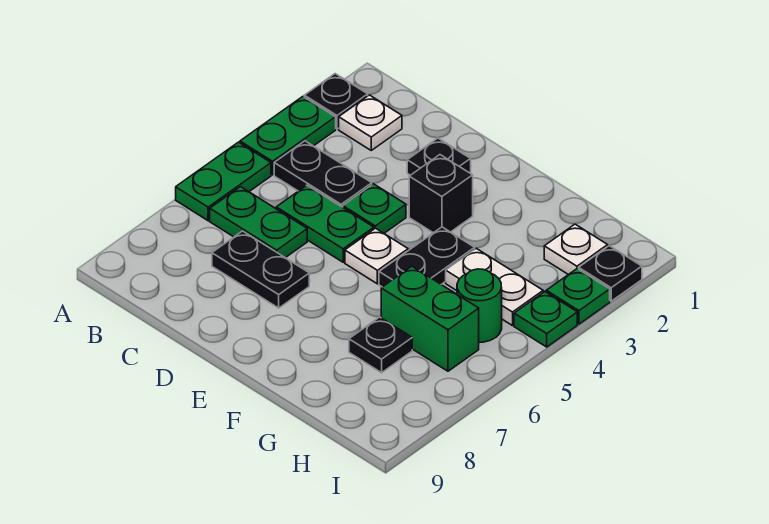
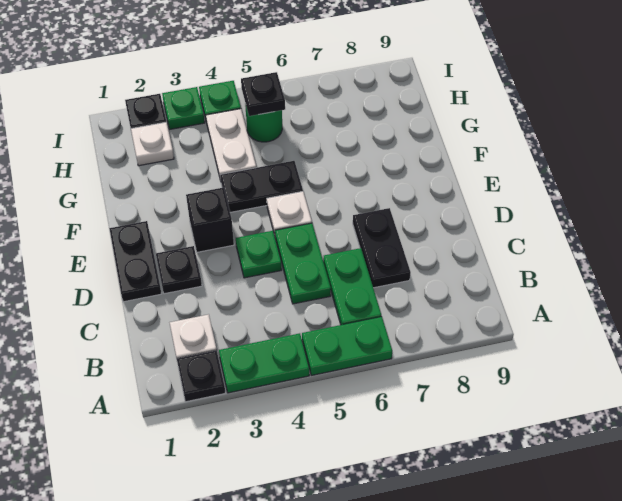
black 1x2 plate [274,141,372,207] -> black 1x2 plate moved to [109,221,162,302]
green 1x2 brick [381,266,479,371] -> none
black 1x1 plate [349,317,412,373] -> black 1x1 plate moved to [241,72,285,116]

